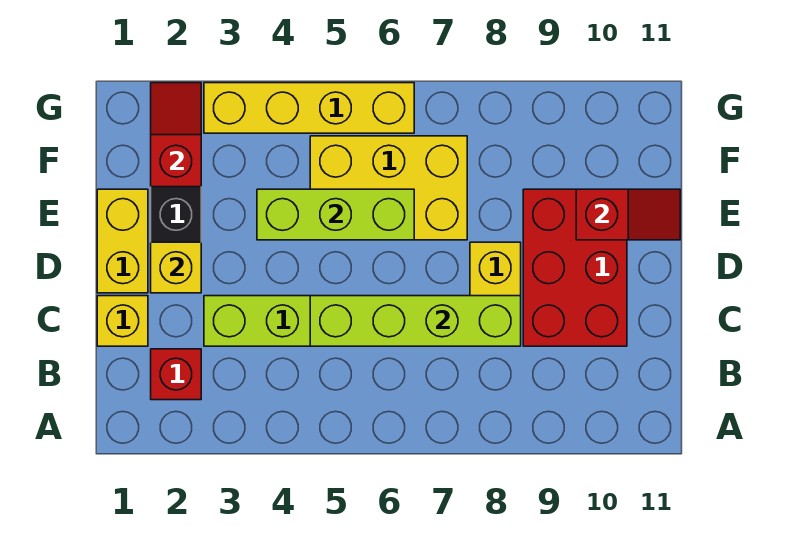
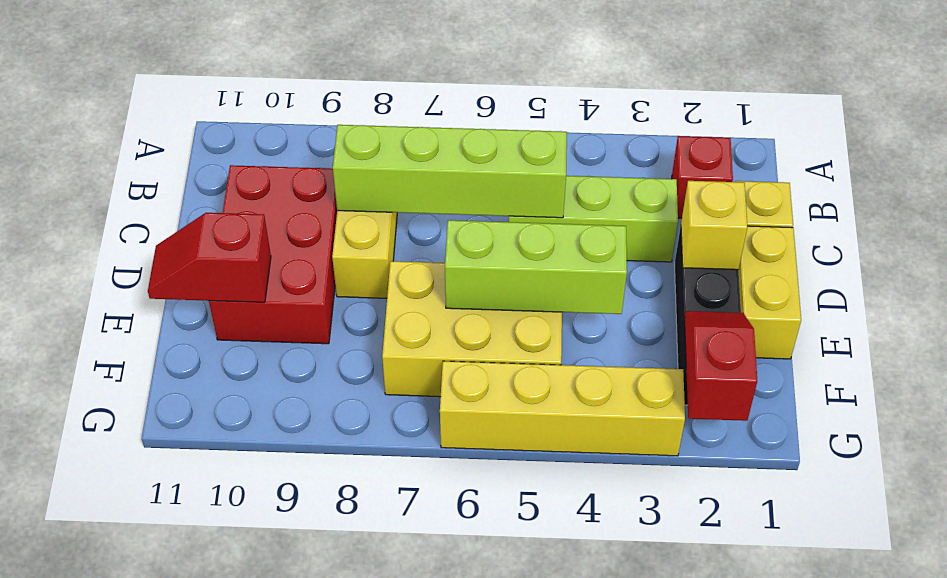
red 1x2 slope [151,83,201,187] -> red 1x2 slope turned to [685,311,757,421]

